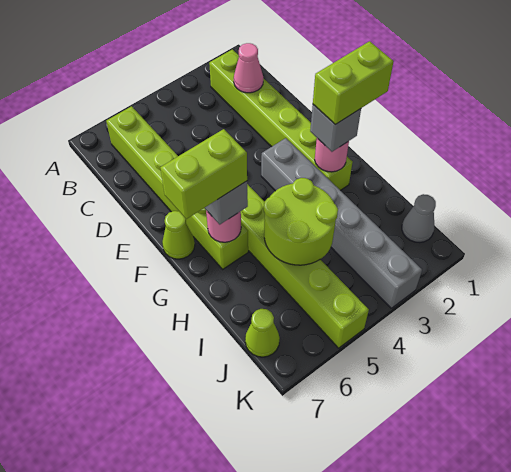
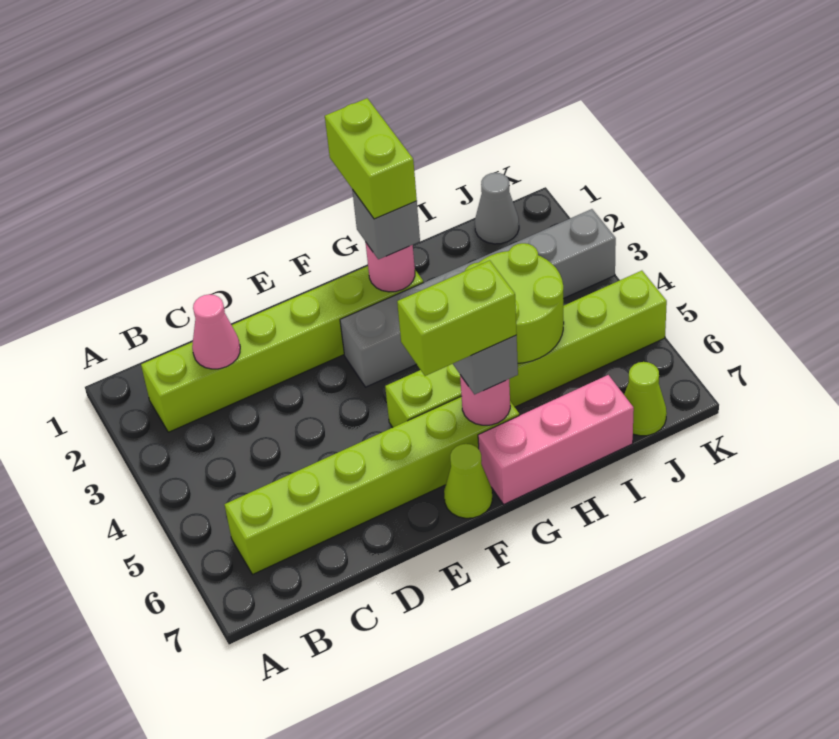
lime 1x2 brick [160,129,247,219] -> lime 1x2 brick turned to [397,260,517,376]
none -> pink 1x3 brick [478,375,634,504]

